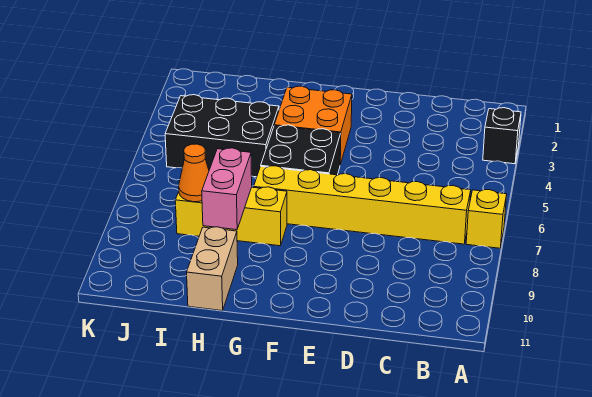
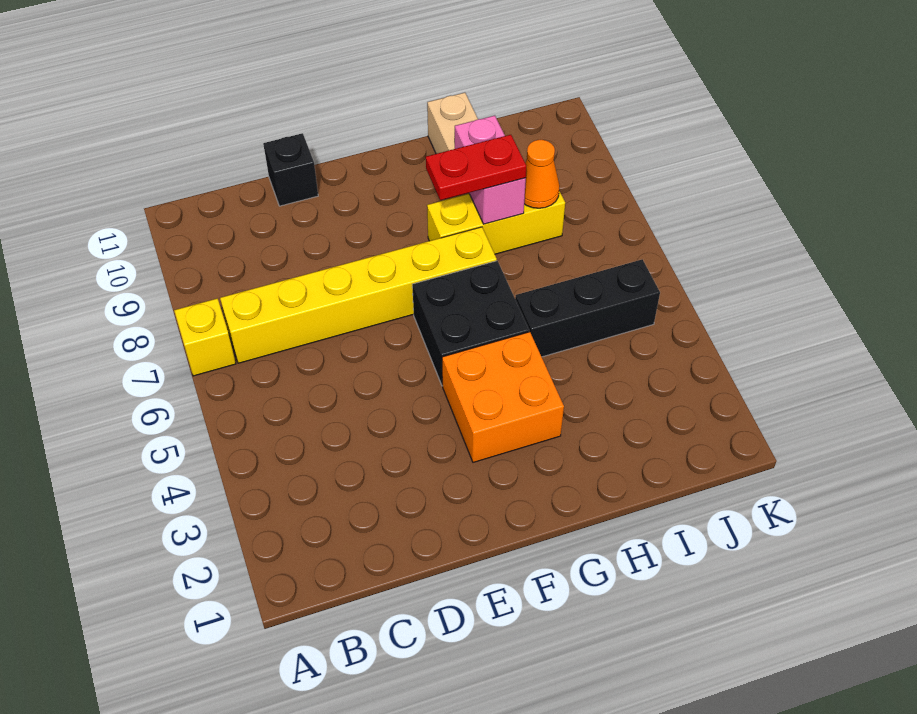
black 1x1 brick [483,108,521,164] -> black 1x1 brick moved to [263,133,318,206]
none -> red 1x2 plate [426,135,526,200]
black 2x3 brick [165,95,279,177] -> black 1x3 brick [515,259,660,357]

